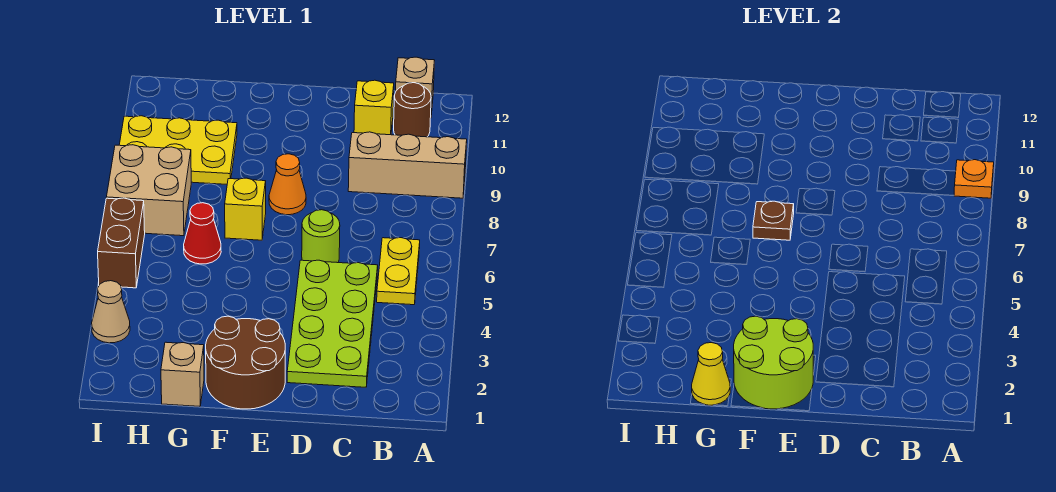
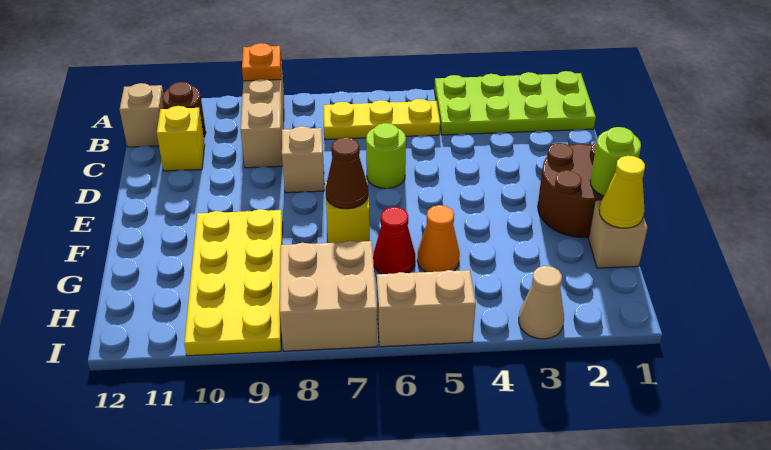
yellow 1x2 plate [377,238,420,305] -> yellow 1x3 plate [323,99,440,140]
lime 2x4 plate [287,260,378,387] -> lime 2x4 plate moved to [434,71,596,135]
none -> tan 1x1 brick [282,126,324,193]
lime 2x2 round brick [734,316,813,409] -> lime 1x1 round brick [590,127,641,196]
orange 1x1 cone [269,154,306,215] -> orange 1x1 cone moved to [417,205,460,272]
brown 1x1 plate [753,201,794,240] -> brown 1x1 cone [326,137,368,209]
yellow 2x3 plate [119,116,237,184] -> yellow 2x4 plate [184,209,283,356]
brown 1x2 brick [98,198,145,288] -> tan 1x2 brick [377,270,476,347]

